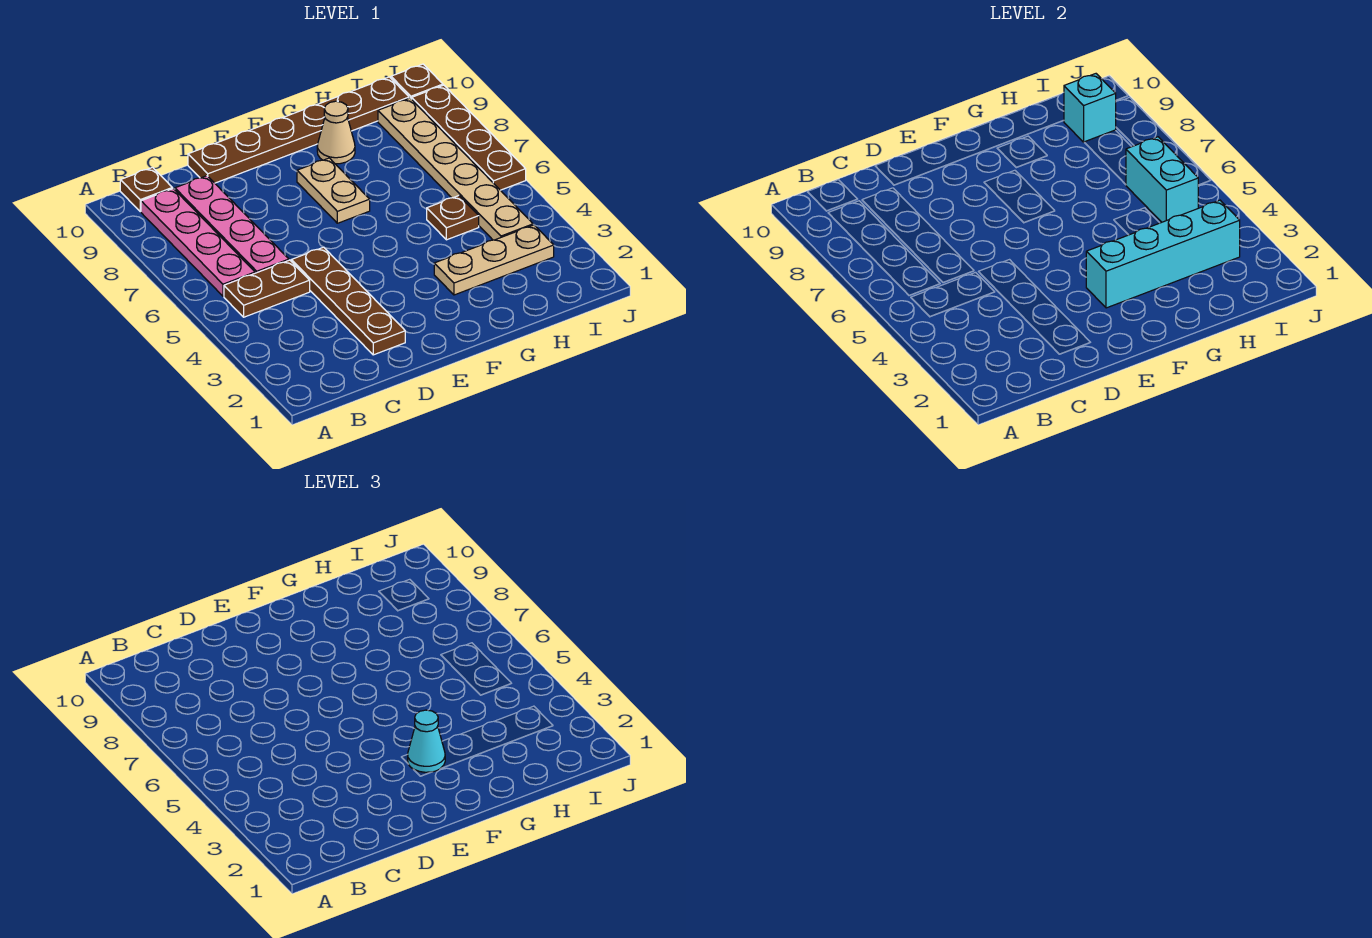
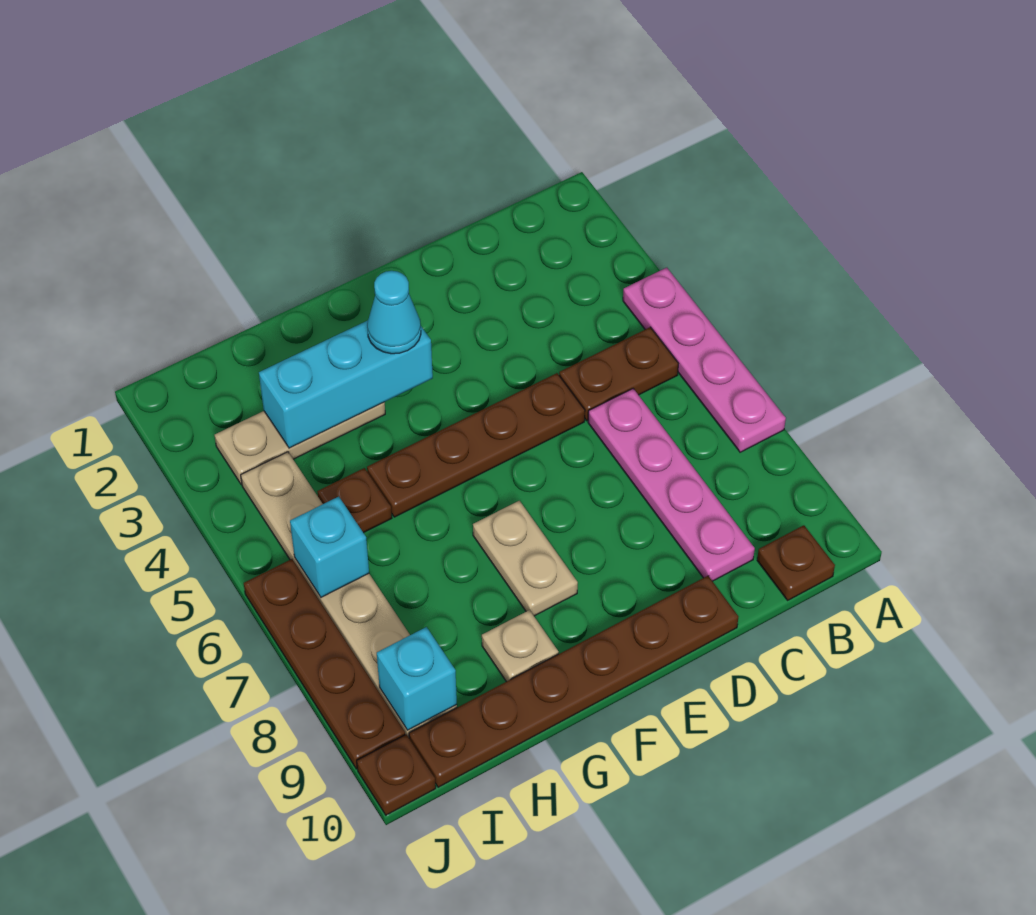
pink 1x4 plate [141,189,255,296] -> pink 1x4 plate moved to [623,268,786,452]
brown 1x4 plate [291,247,405,355] -> brown 1x4 plate turned to [367,373,585,517]
cyan 1x4 brick [1086,200,1240,308] -> cyan 1x3 brick [259,320,433,448]
tan 1x1 cone [317,101,355,164] -> tan 1x1 plate [482,610,559,682]
cyan 1x2 brick [1126,137,1198,222] -> cyan 1x1 brick [290,497,369,597]

